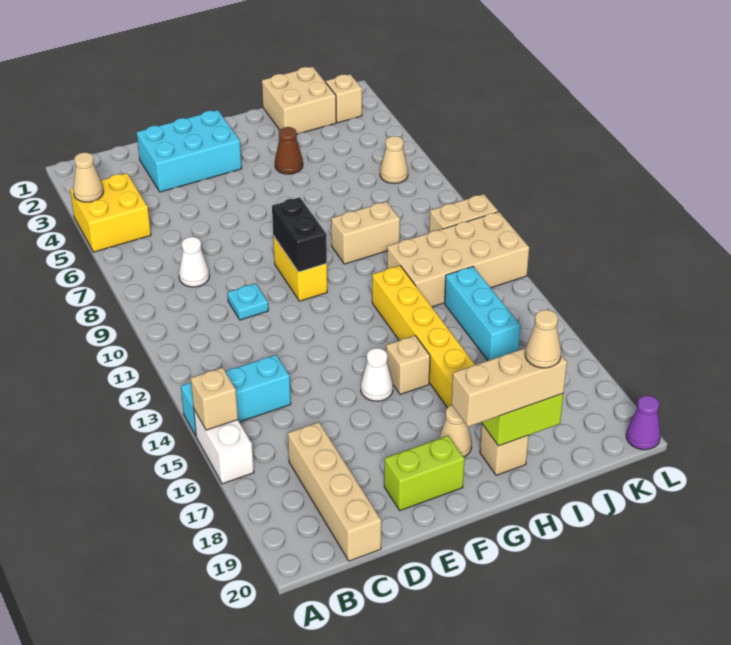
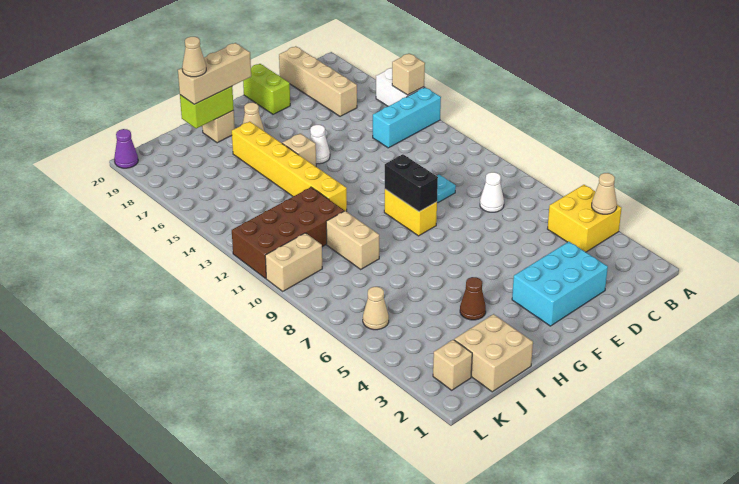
lime 1x2 brick [384,436,465,511] -> lime 1x2 brick turned to [243,64,290,114]
tan 1x2 brick [331,202,400,264] -> tan 1x2 brick turned to [326,211,379,269]
tan 2x4 brick [387,212,529,307] -> brown 2x4 brick [232,187,344,278]
cyan 1x3 brick [445,267,521,361] -> none

